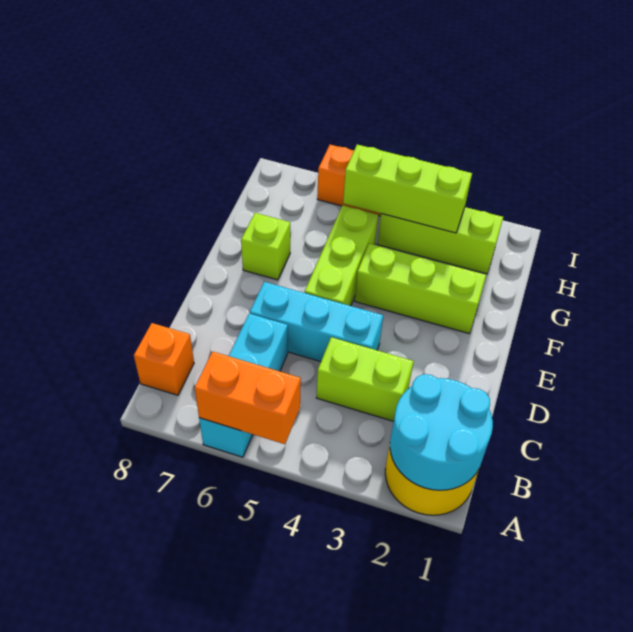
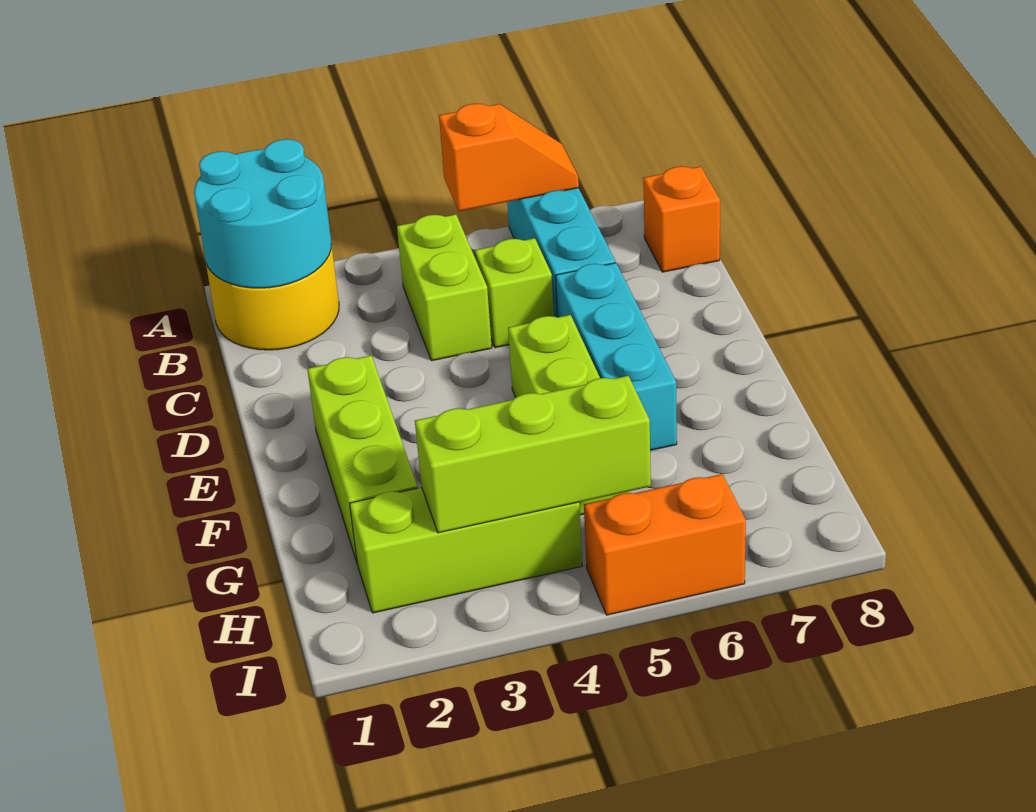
orange 1x2 brick [195,352,301,444] -> orange 1x2 slope [439,104,579,211]
lime 1x2 brick [316,337,414,421] -> lime 1x2 brick turned to [397,214,492,361]
cyan 1x3 brick [250,282,383,362] -> cyan 1x3 brick turned to [556,263,677,450]
lime 1x3 brick [355,243,486,334] -> lime 1x3 brick turned to [307,356,418,562]
lime 1x1 brick [241,213,290,280] -> lime 1x1 brick moved to [475,238,554,348]

